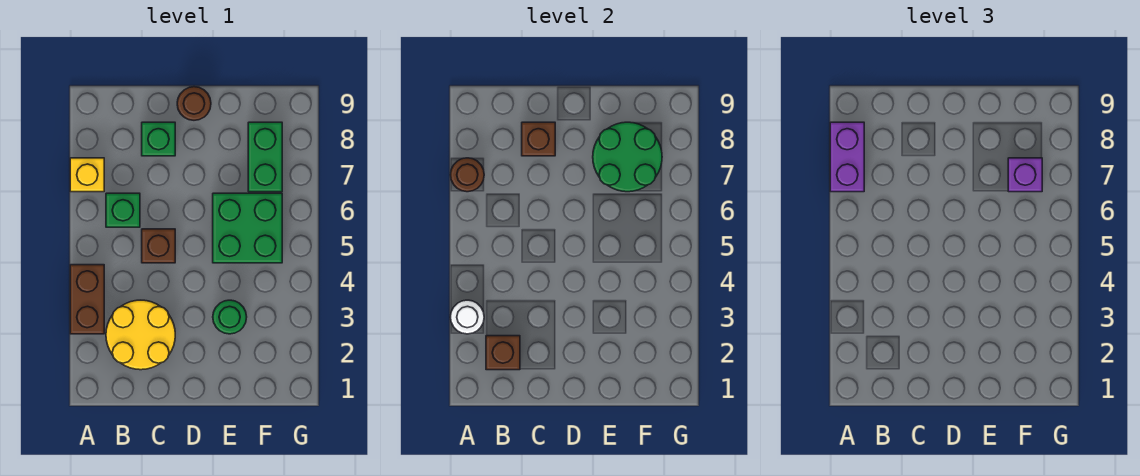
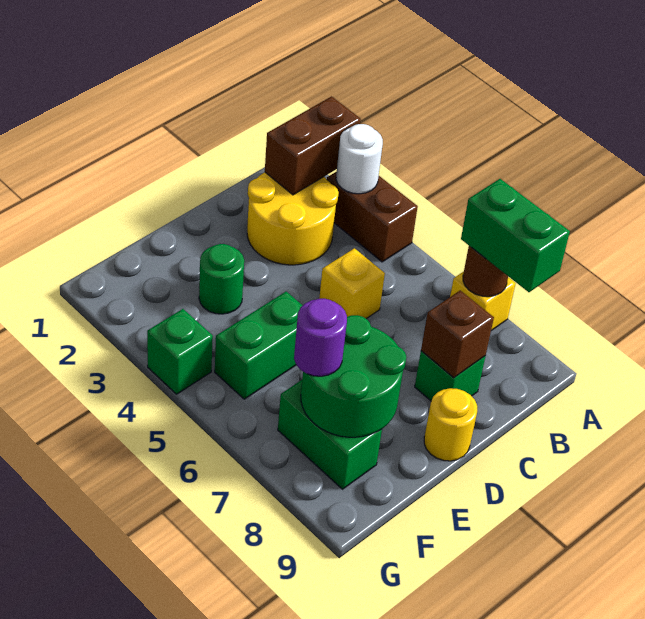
purple 1x2 brick [830,122,864,192] -> green 1x2 brick [461,179,570,292]
brown 1x1 brick [486,336,520,370] -> brown 1x2 brick [265,96,361,195]
green 1x1 brick [106,193,140,227] -> green 1x1 brick moved to [147,309,213,394]
brown 1x1 brick [142,229,175,263] -> yellow 1x1 brick [319,248,385,319]
brown 1x1 round brick [177,87,211,120] -> yellow 1x1 round brick [424,388,477,461]
green 2x2 brick [213,193,282,263] -> green 1x2 brick [215,292,303,399]
purple 1x1 brick [1008,158,1042,192] -> purple 1x1 round brick [294,299,347,376]

